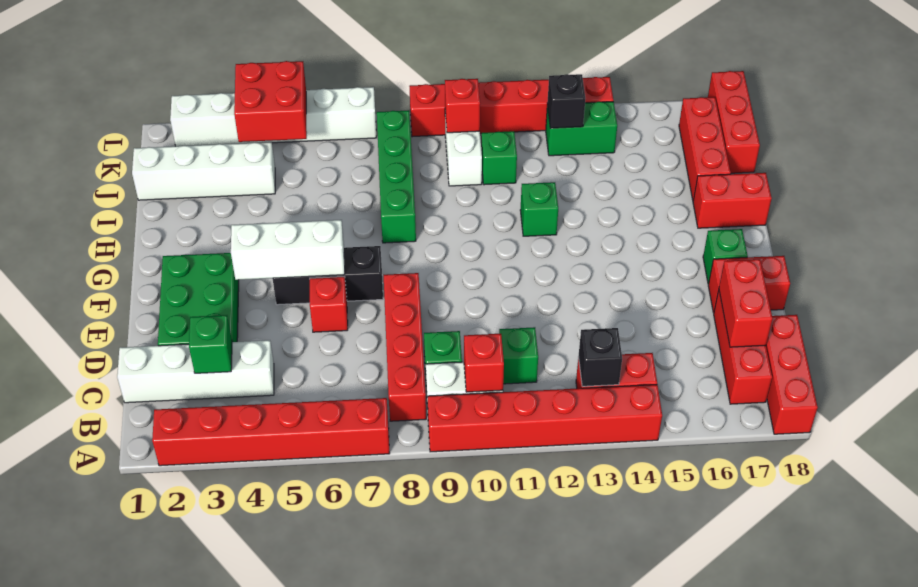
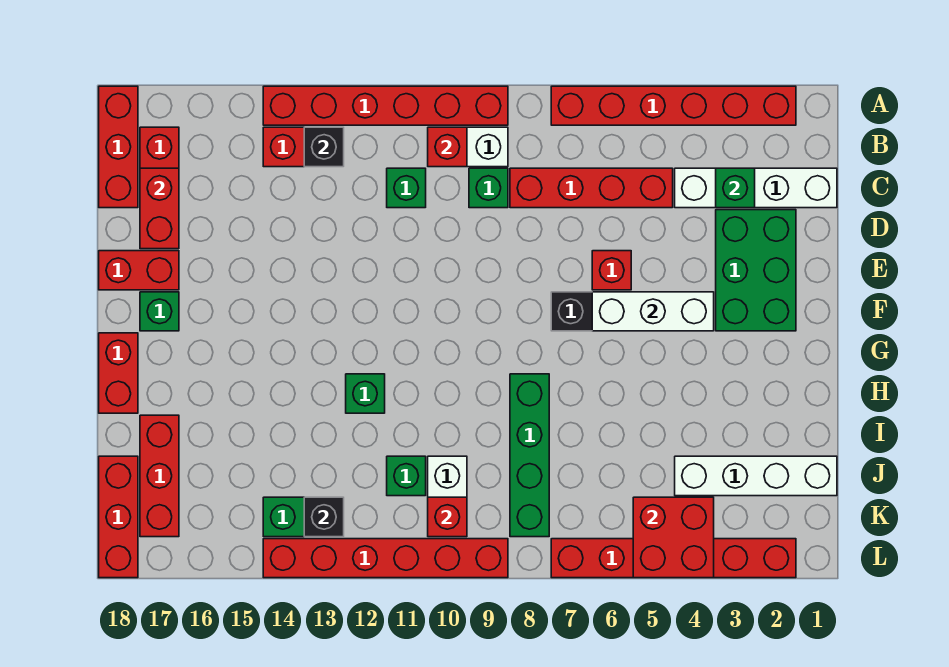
red 1x4 brick [384,273,426,421] -> red 1x4 brick turned to [510,168,673,208]
red 1x2 brick [693,173,772,228] -> red 1x2 brick turned to [99,333,138,413]
white 1x6 brick [170,87,376,146] -> red 1x6 brick [551,539,796,578]

